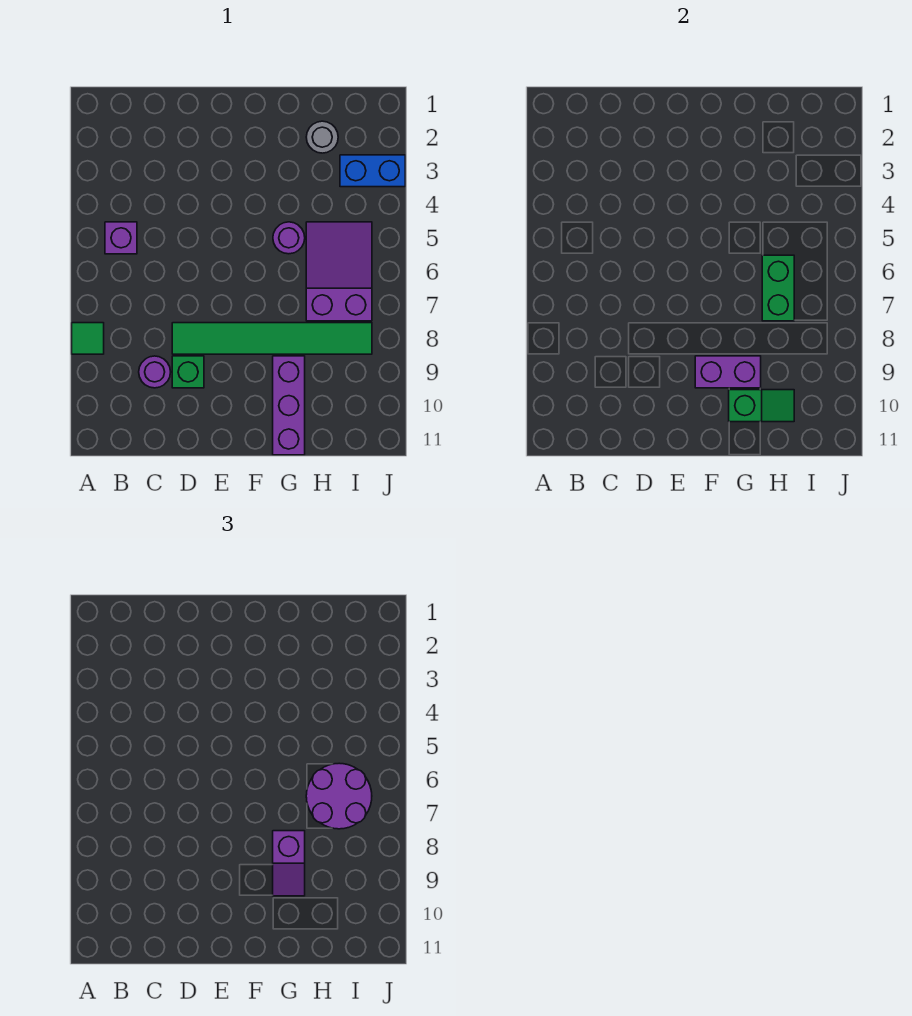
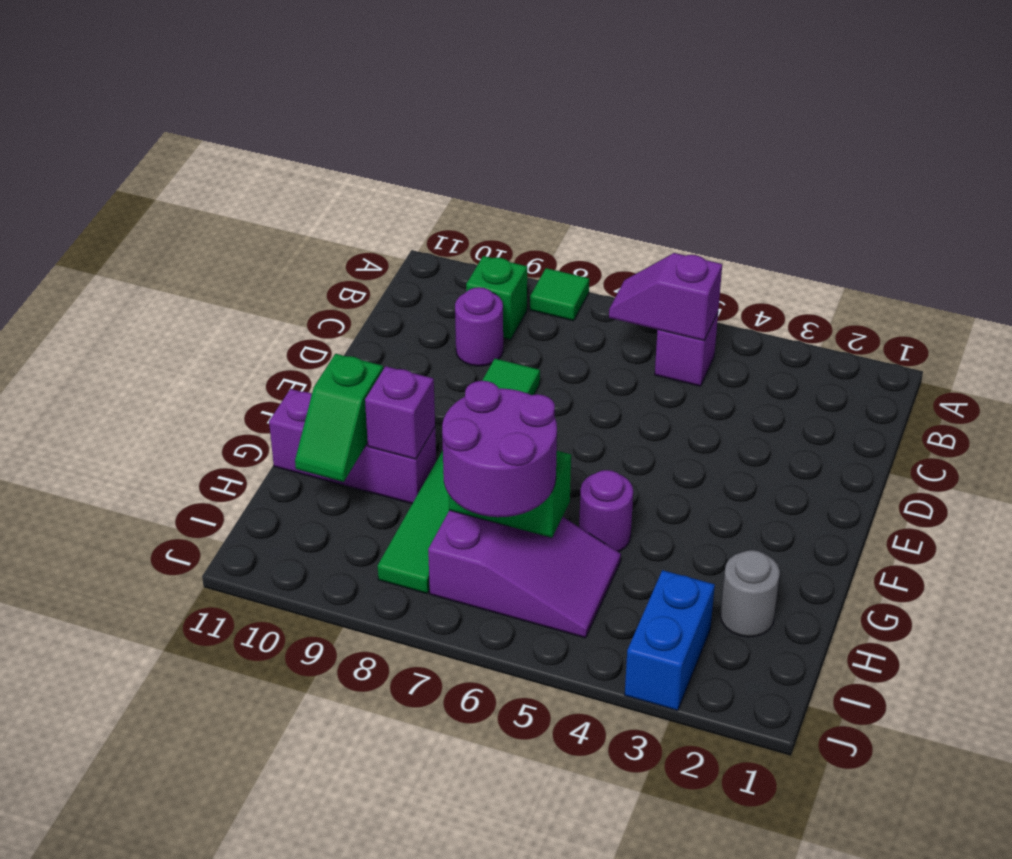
green 1x1 brick [172,356,204,388] -> green 1x1 brick moved to [466,256,527,340]
purple 1x2 brick [695,356,761,388] -> purple 1x1 brick [365,366,435,459]
purple 1x2 slope [273,831,305,896] -> purple 1x2 slope moved to [609,253,722,341]

